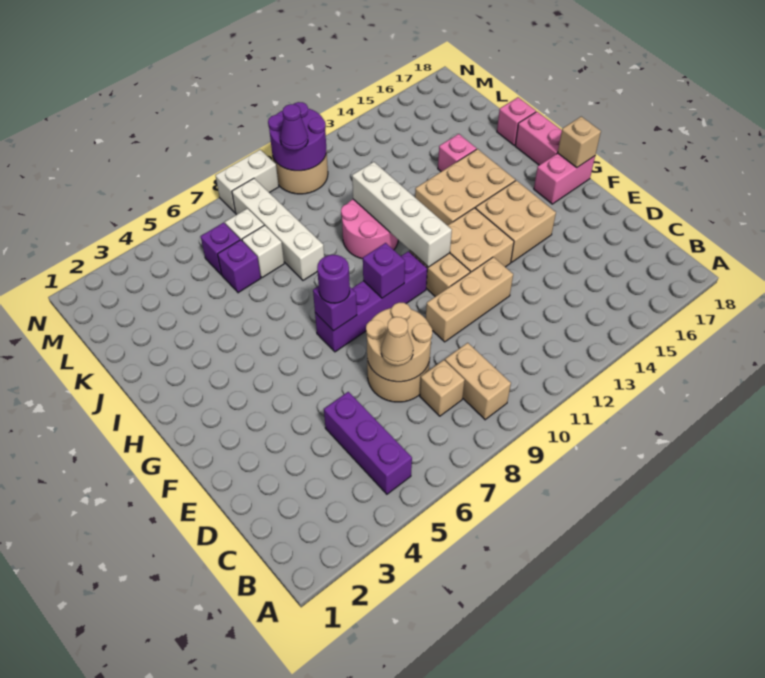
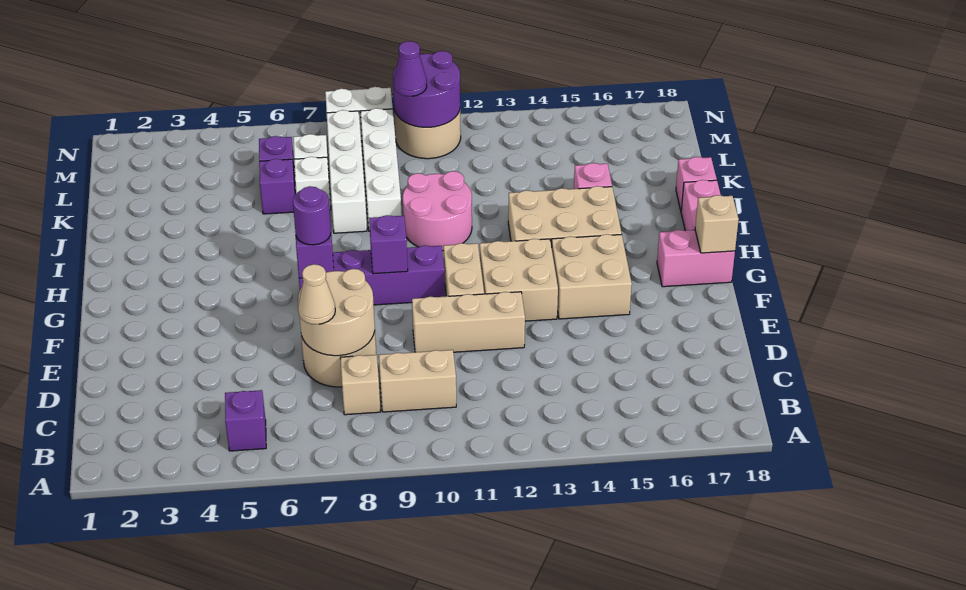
purple 1x3 brick [324,392,412,494] -> purple 1x1 brick [225,390,266,451]
tan 1x2 brick [445,343,511,420] -> tan 1x2 brick turned to [379,350,456,412]
white 1x4 brick [352,162,452,267] -> white 1x4 brick moved to [360,108,402,231]

